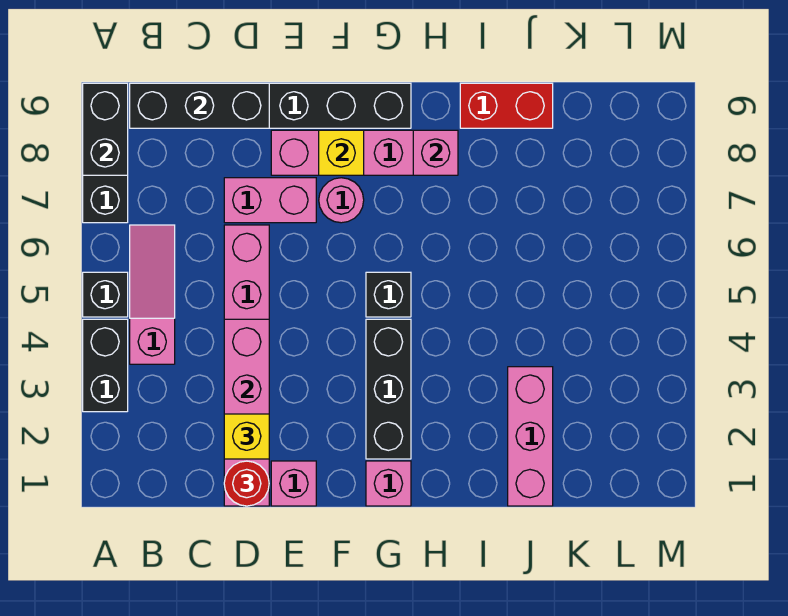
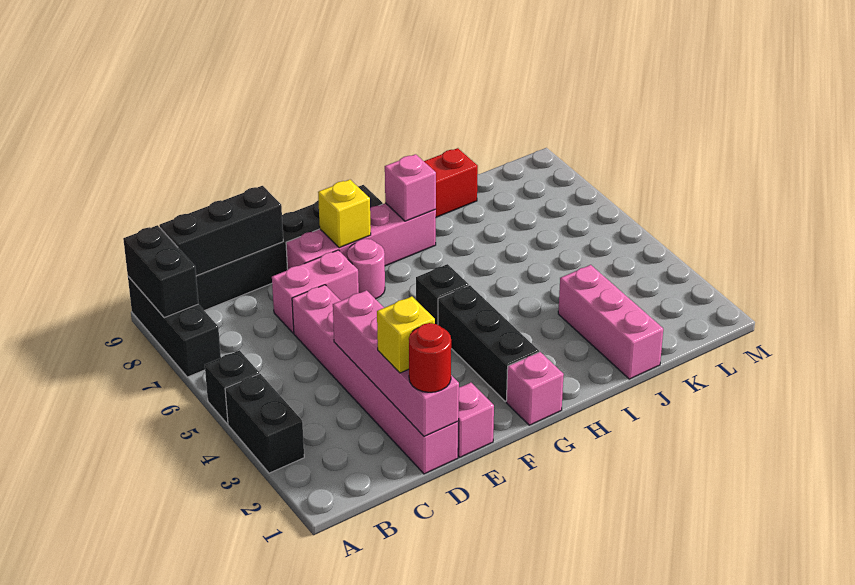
pink 1x3 slope [130,225,175,364] -> none

